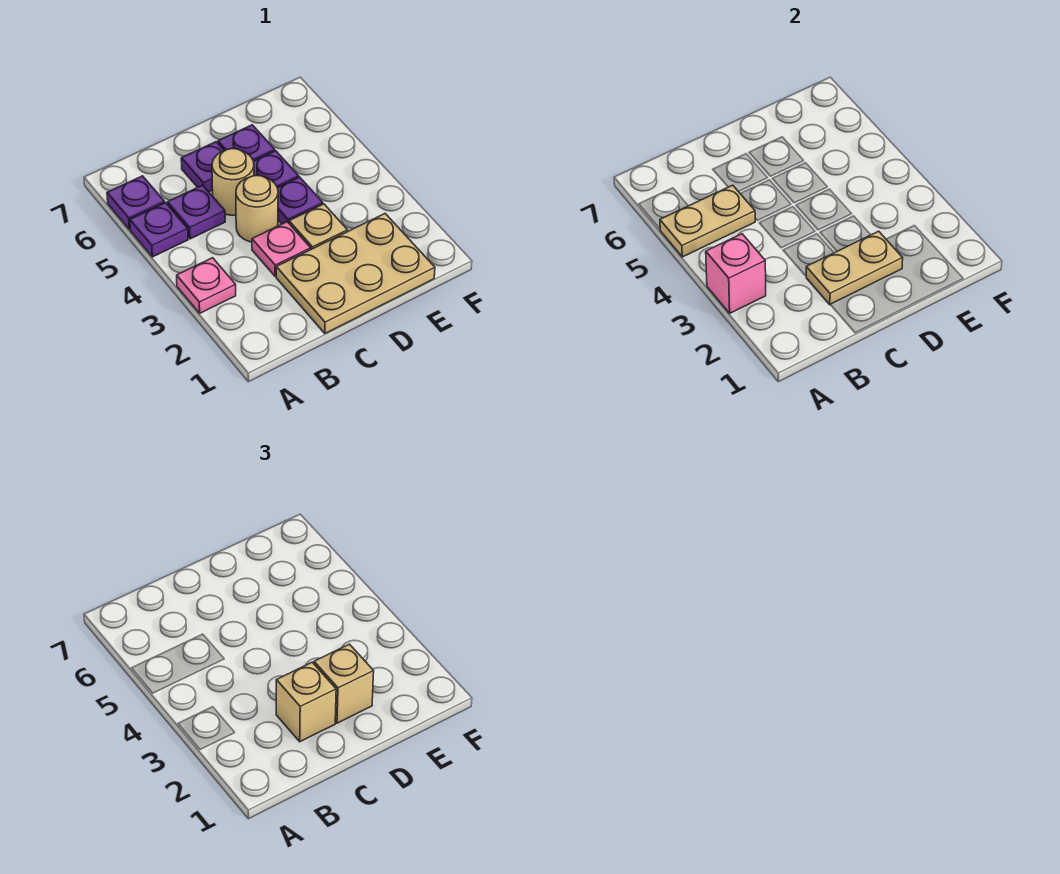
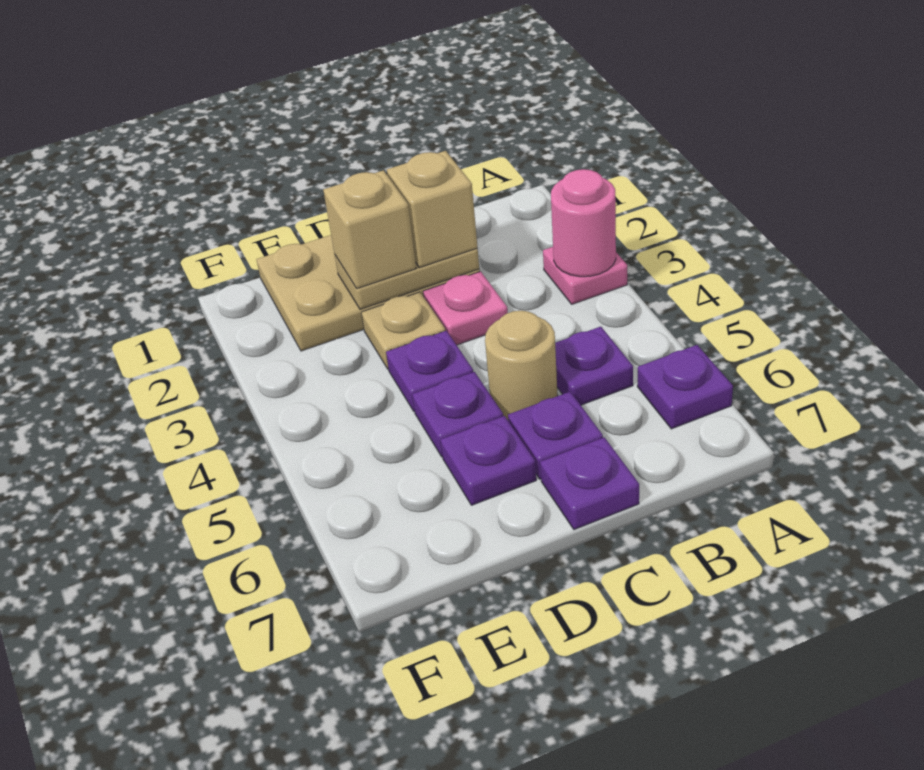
pink 1x1 brick [706,234,766,313] -> pink 1x1 round brick [551,169,616,277]
purple 1x1 plate [130,203,188,257] -> purple 1x1 plate moved to [540,437,639,530]
tan 1x2 plate [660,185,755,257] -> none
tan 1x1 round brick [236,175,278,242] -> none

